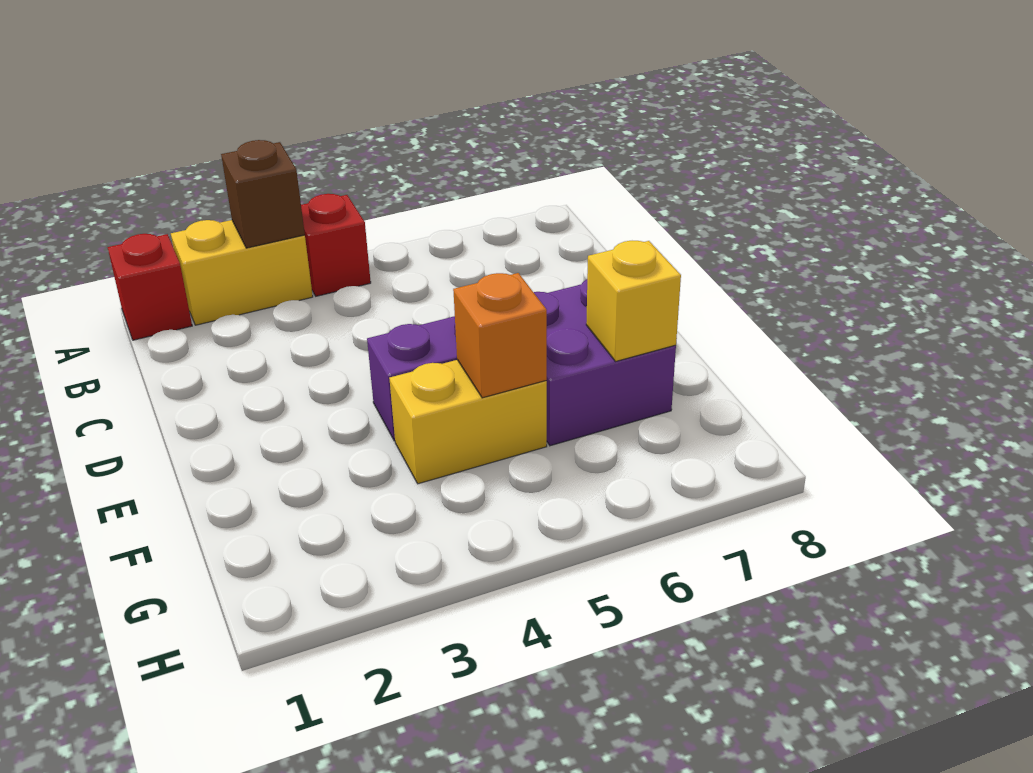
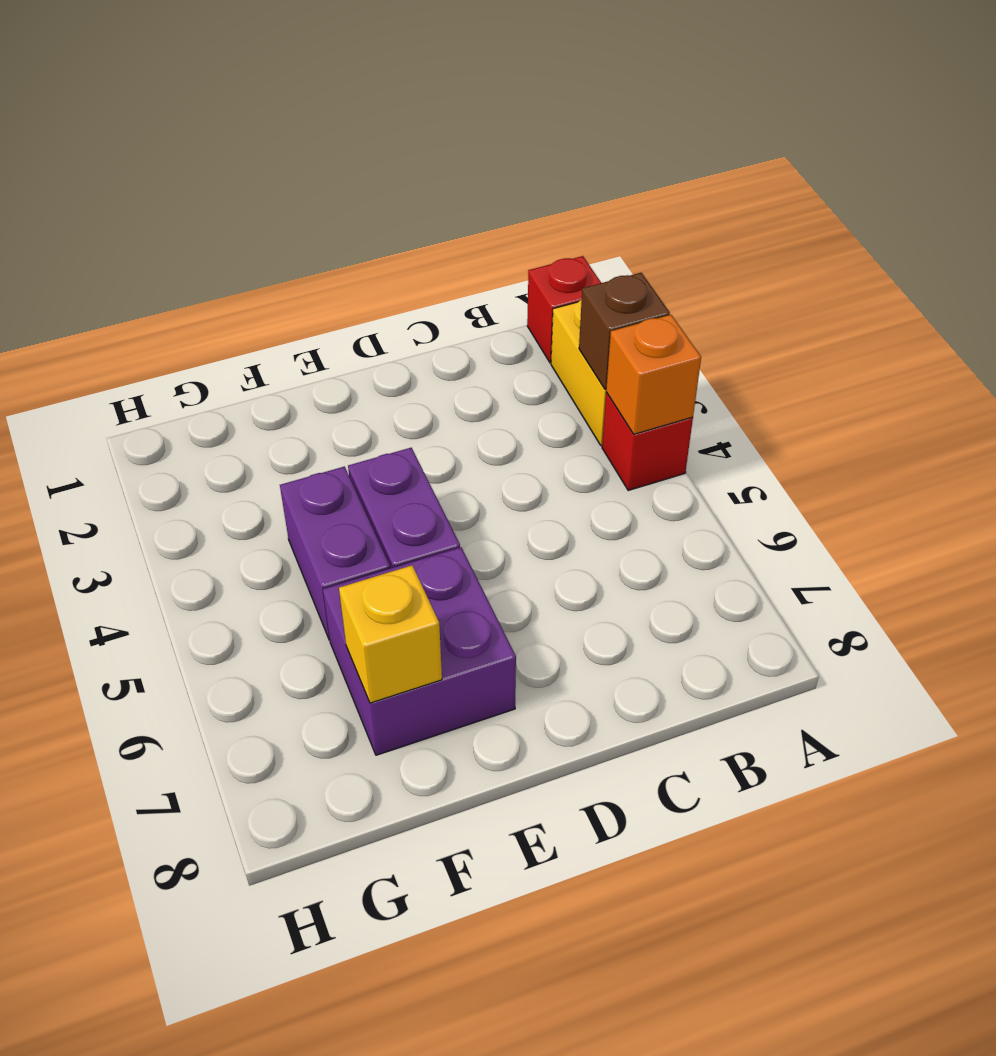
yellow 1x2 brick [389,360,547,484] -> purple 1x2 brick [280,467,390,640]
orange 1x1 brick [453,273,547,398] -> orange 1x1 brick moved to [606,315,701,434]

